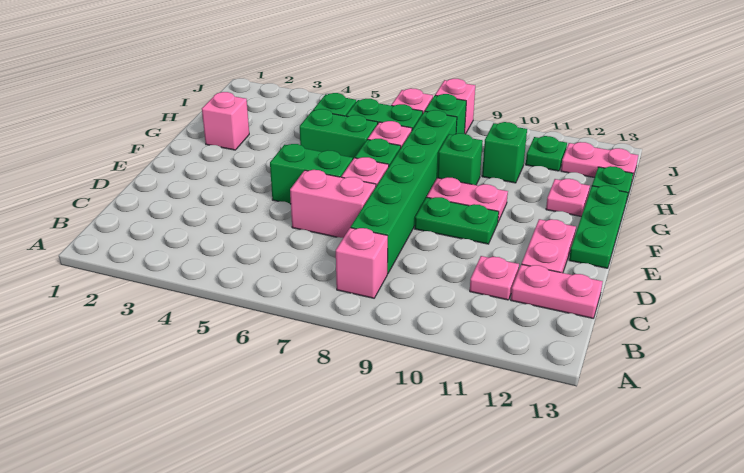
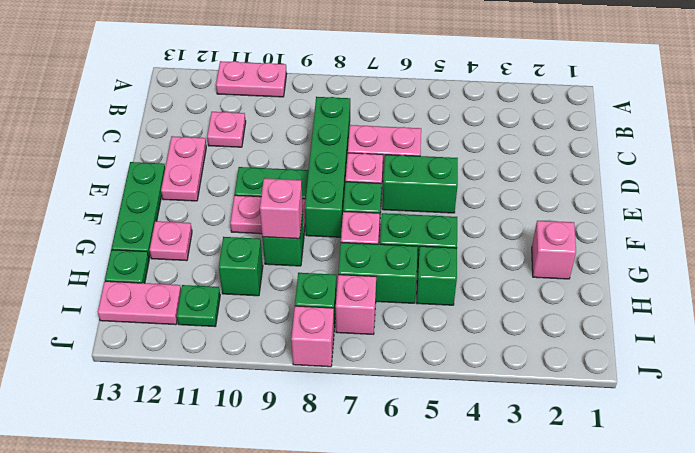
pink 1x1 brick [336,228,388,298] -> pink 1x1 brick moved to [260,178,303,239]
green 1x6 brick [351,110,457,274] -> green 1x4 brick [305,97,350,237]
pink 1x2 plate [511,264,603,318] -> pink 1x2 plate moved to [216,61,287,97]

